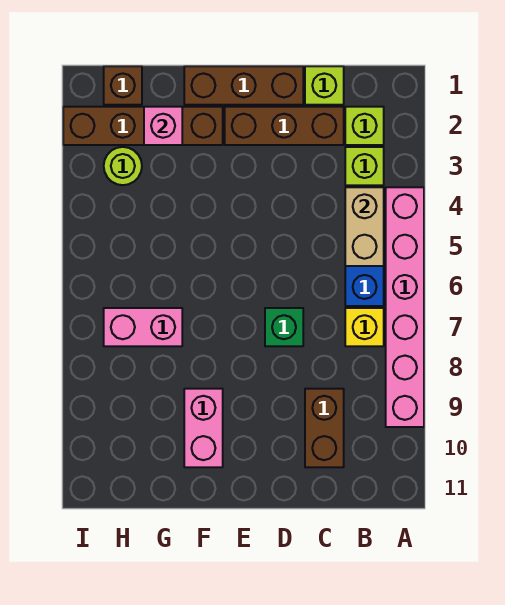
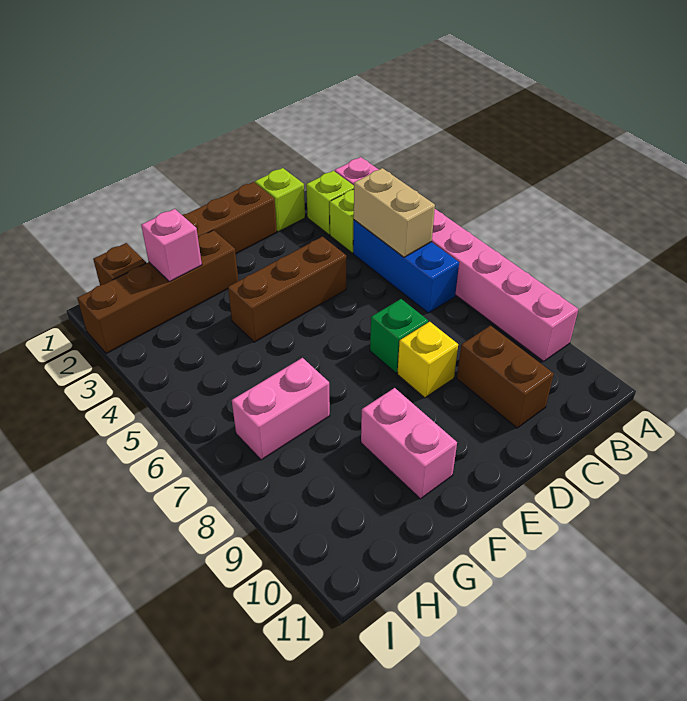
pink 1x6 brick [386,187,424,427] -> pink 1x8 brick [335,157,578,361]
yellow 1x1 brick [345,308,384,346] -> yellow 1x1 brick moved to [397,322,458,398]
brown 1x3 brick [225,107,344,145] -> brown 1x3 brick moved to [228,237,346,342]
lime 1x1 round brick [104,147,142,185] -> none

